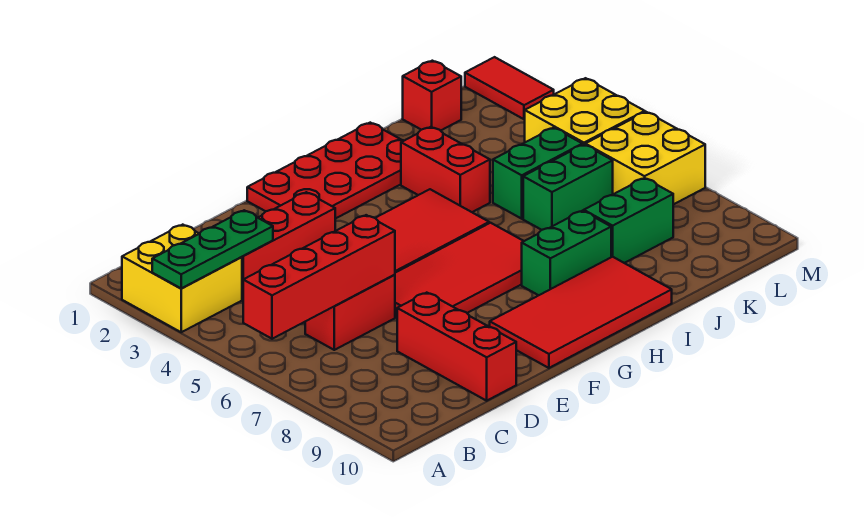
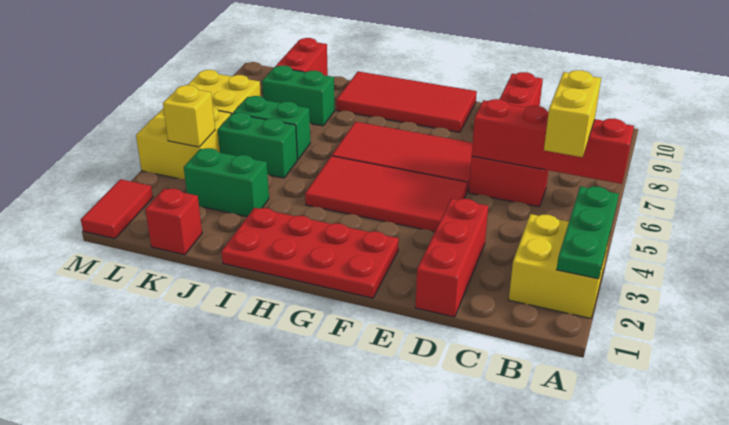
green 1x3 plate [152,210,273,288] -> green 1x3 plate turned to [557,186,619,279]
none -> yellow 1x2 brick [544,70,601,157]
red 1x3 brick [242,192,335,299] -> red 1x3 brick turned to [415,198,488,317]
green 1x2 brick [522,211,611,295] -> green 1x2 brick moved to [184,148,269,217]
red 1x2 brick [401,127,490,212] -> red 1x2 brick moved to [275,38,328,76]
none -> yellow 1x1 brick [163,85,215,147]

